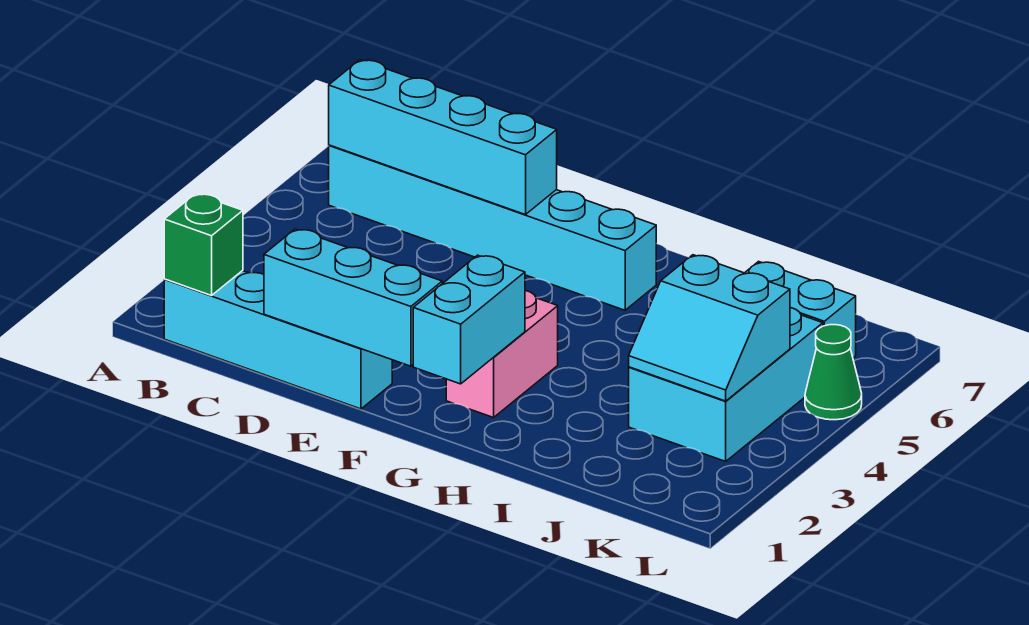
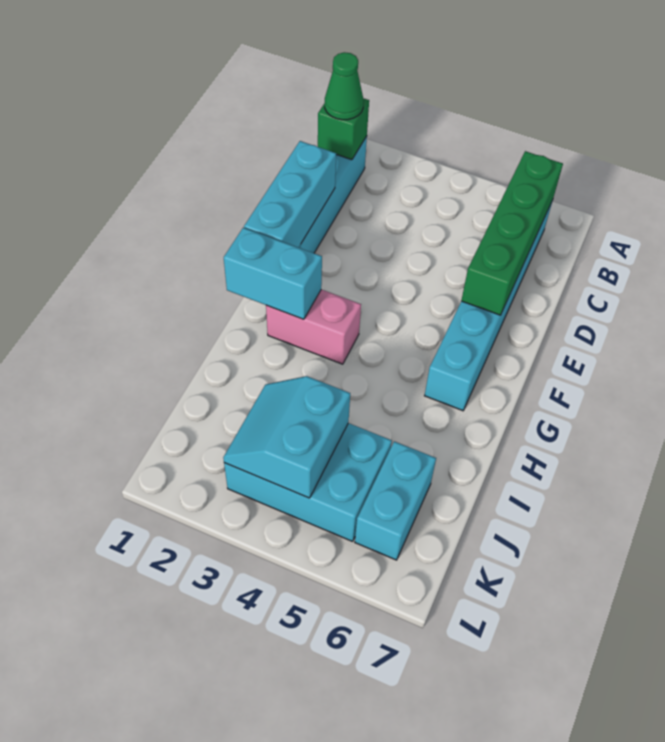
cyan 1x4 brick [329,60,557,215] -> green 1x4 brick [461,151,563,315]
green 1x1 cone [805,325,862,420] -> green 1x1 cone moved to [325,52,364,120]

